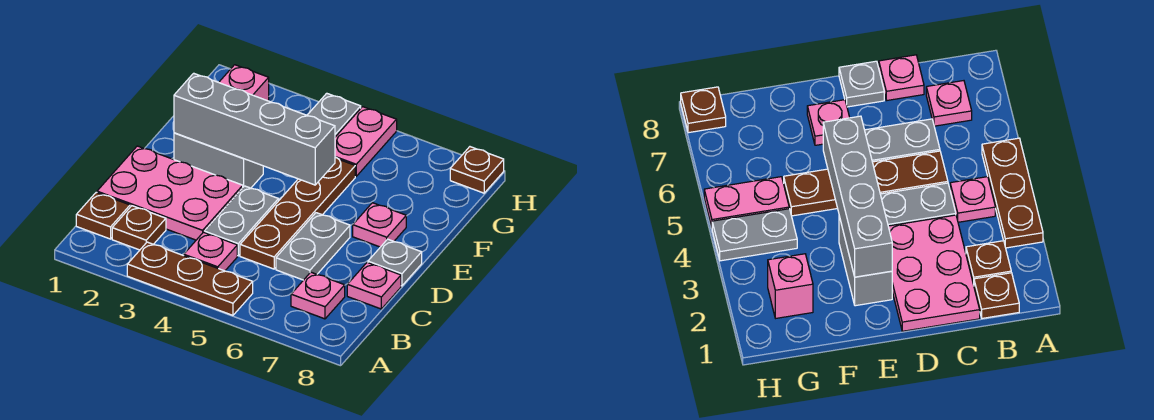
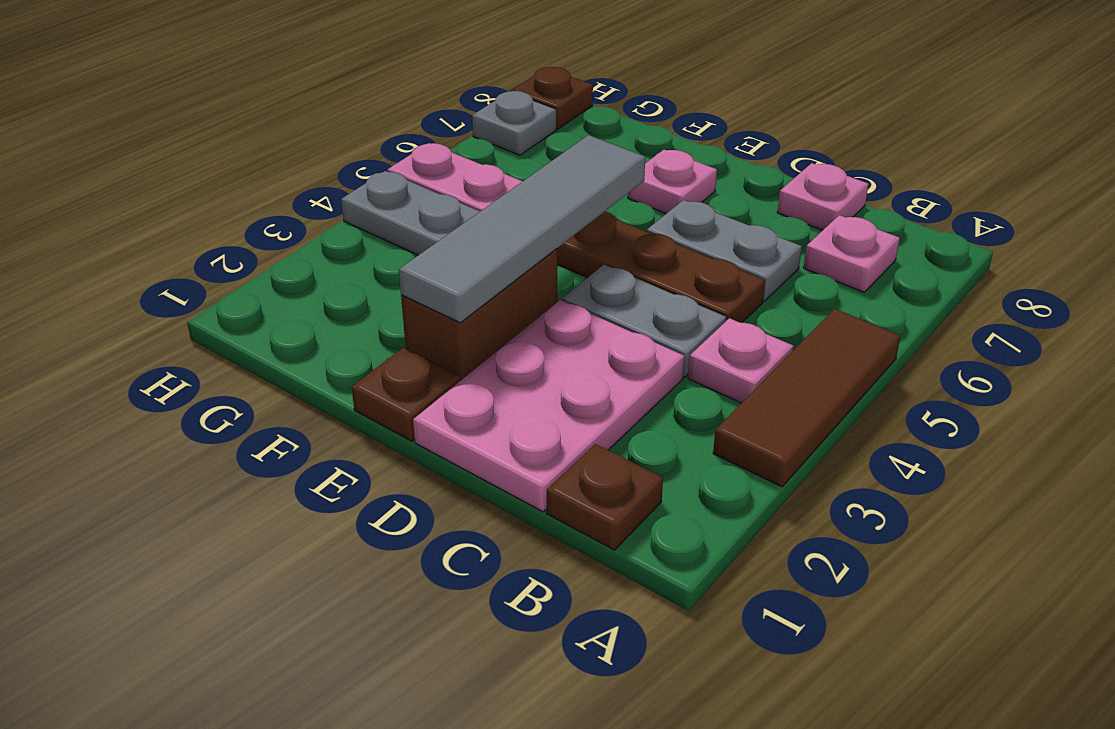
brown 1x3 plate [127,242,253,315] -> brown 1x3 tile [713,309,900,487]
brown 1x1 plate [112,206,166,250] -> brown 1x1 plate moved to [352,348,461,441]
grey 1x1 plate [368,239,422,286] -> grey 1x1 plate moved to [472,91,556,155]
grey 1x2 brick [174,133,263,188] -> brown 1x2 brick [401,249,557,380]
grey 1x4 brick [174,73,335,185] -> grey 1x4 tile [399,135,645,323]
pink 1x1 brick [219,65,269,101] -> none

